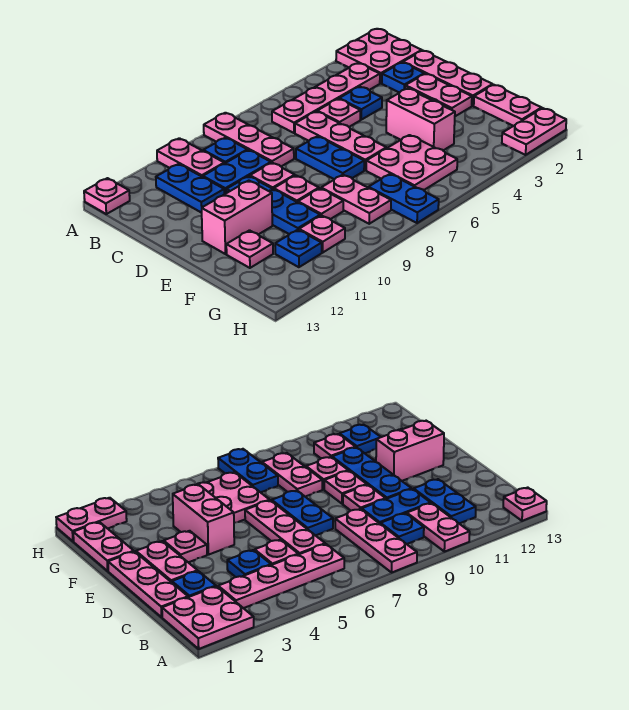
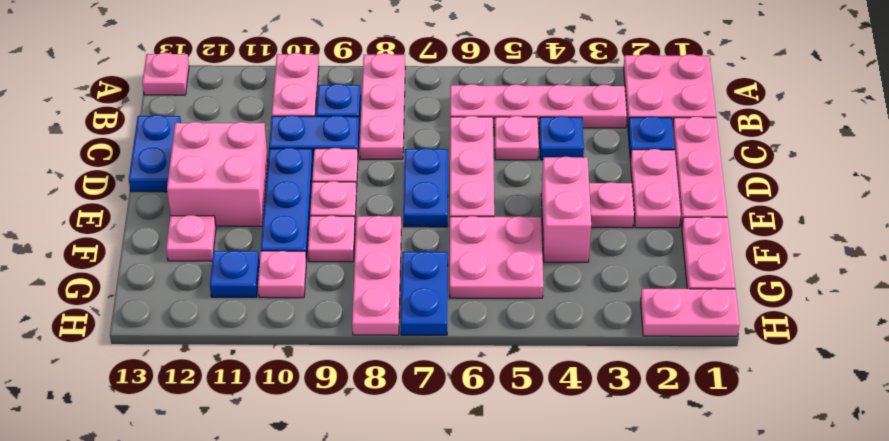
blue 1x2 plate [156,164,224,213] -> blue 1x2 plate moved to [129,115,181,192]
pink 1x2 brick [202,181,272,254] -> pink 2x2 brick [167,122,268,226]
pink 1x2 plate [321,175,391,224] -> pink 1x3 plate [352,216,401,335]

